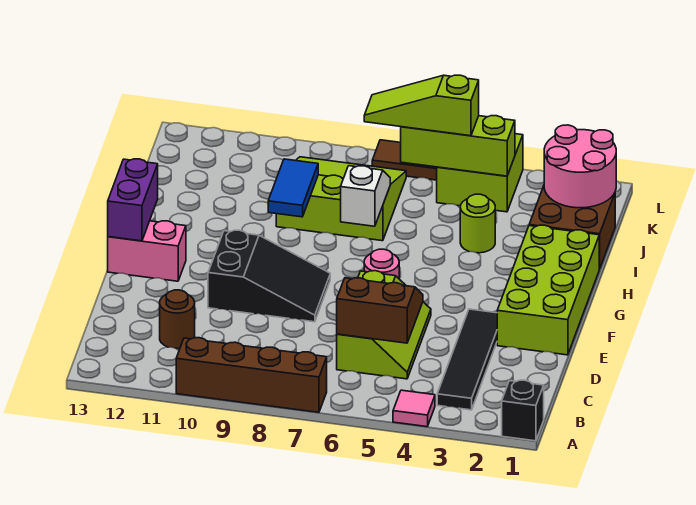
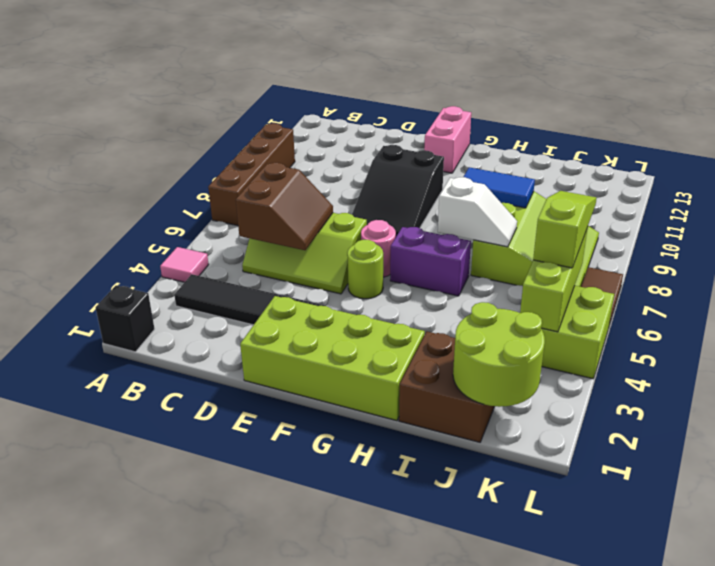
brown 1x1 round brick [160,290,195,349] -> none
purple 1x2 brick [108,159,158,241] -> purple 1x2 brick moved to [390,227,471,296]
lime 1x1 round brick [460,194,495,253] -> lime 1x1 round brick moved to [347,240,383,299]
pink 2x2 round brick [544,125,616,208] -> lime 2x2 round brick [453,302,545,407]

